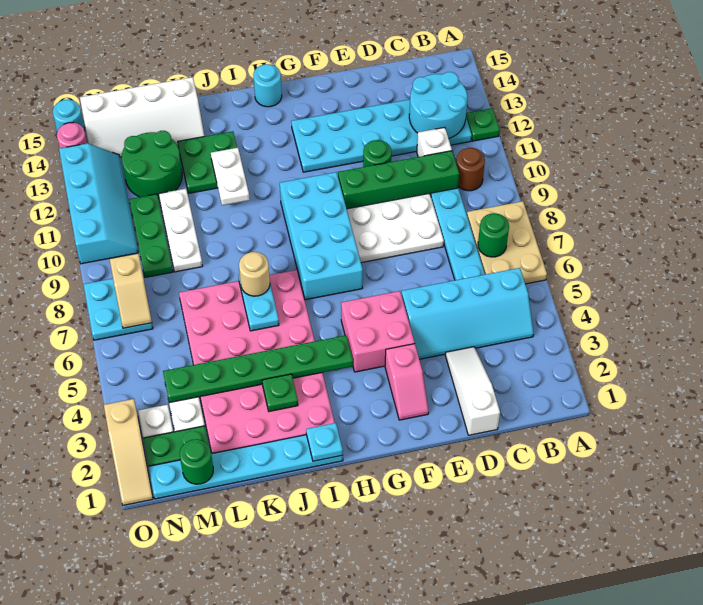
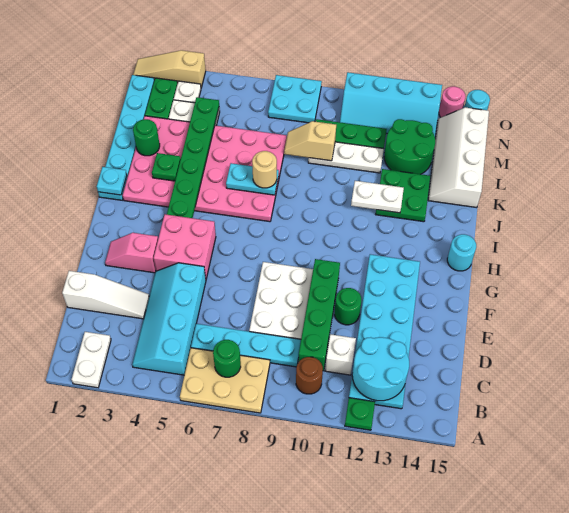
none -> white 1x2 plate [72,332,111,388]
cyan 2x4 brick [280,172,363,300] -> none
green 1x1 round brick [180,439,213,484] -> green 1x1 round brick moved to [133,119,160,156]
tan 1x2 slope [110,254,152,328] -> tan 1x2 slope moved to [284,121,336,161]

